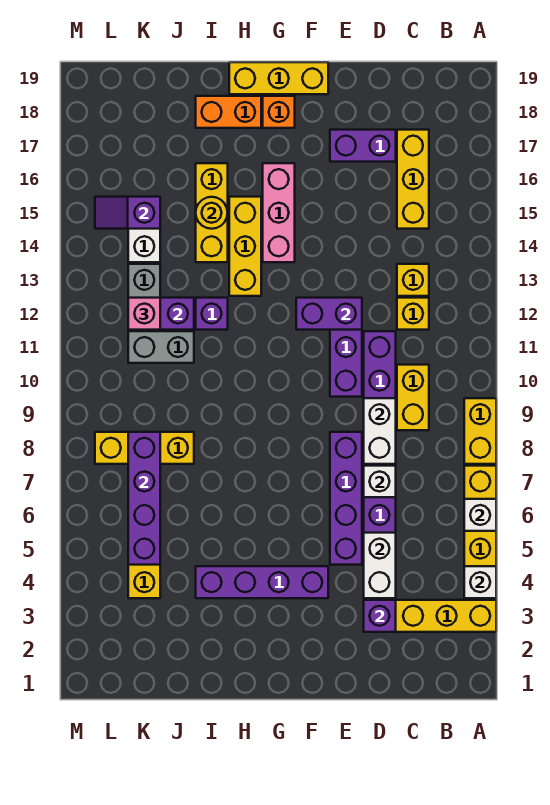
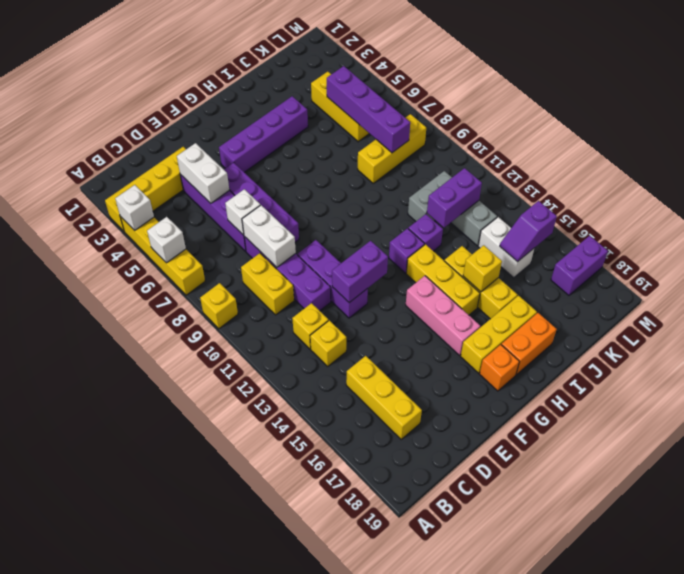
yellow 1x2 brick [464,398,496,464] -> yellow 1x1 brick [200,283,238,329]
purple 1x1 brick [364,600,396,632] -> purple 1x1 brick moved to [389,228,424,273]
purple 1x2 brick [330,130,396,162] -> purple 1x2 brick moved to [551,236,608,295]
yellow 1x3 brick [229,62,328,94] -> yellow 1x3 brick moved to [461,296,537,373]
yellow 1x1 round brick [196,197,228,229] -> yellow 1x1 brick [463,245,502,292]
pink 1x1 brick [128,298,160,330] -> none
purple 1x2 slope [95,197,160,229] -> purple 1x2 slope turned to [500,201,557,262]

